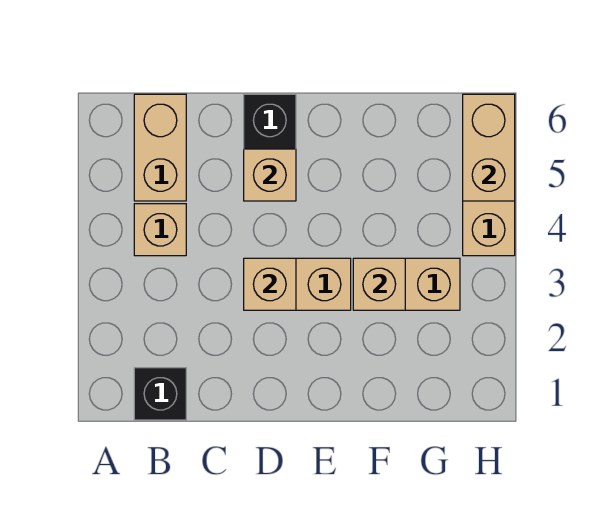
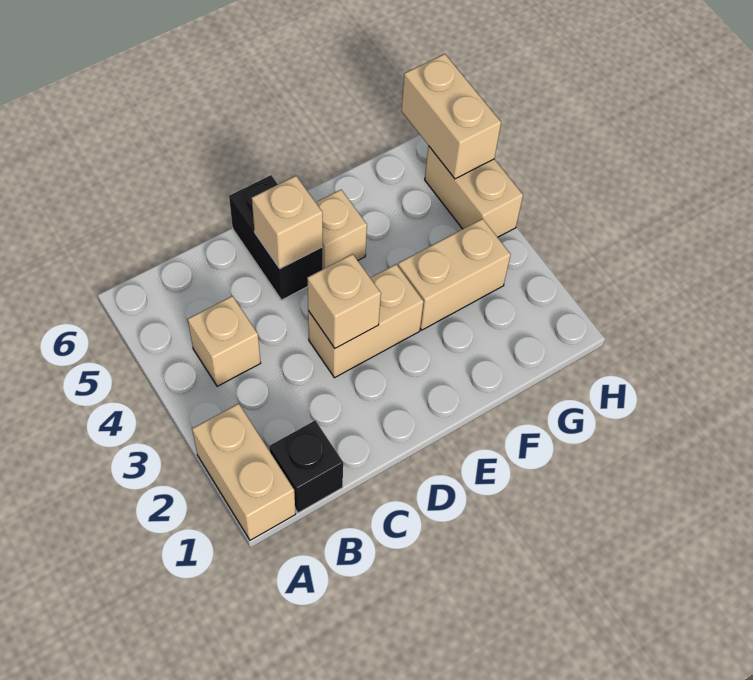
tan 1x2 brick [134,94,186,201] -> tan 1x2 brick moved to [192,404,296,540]
tan 1x1 brick [353,258,405,310] -> tan 1x1 brick moved to [316,190,367,269]

